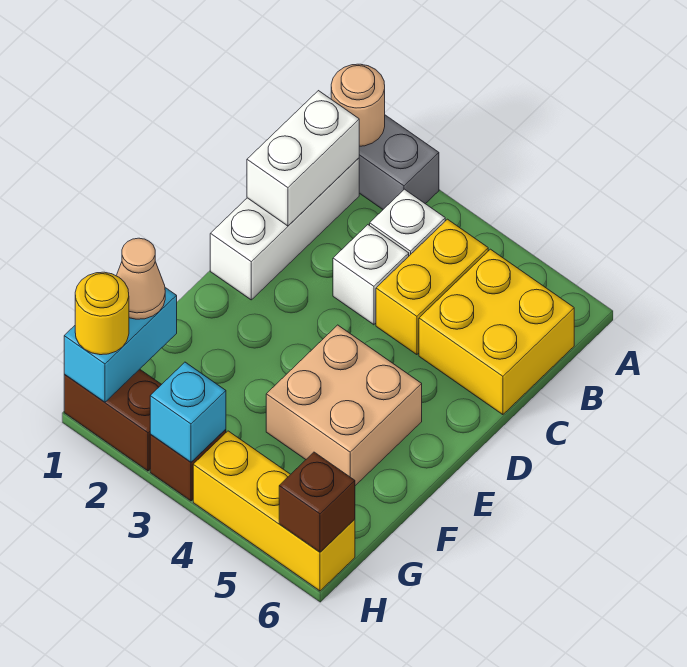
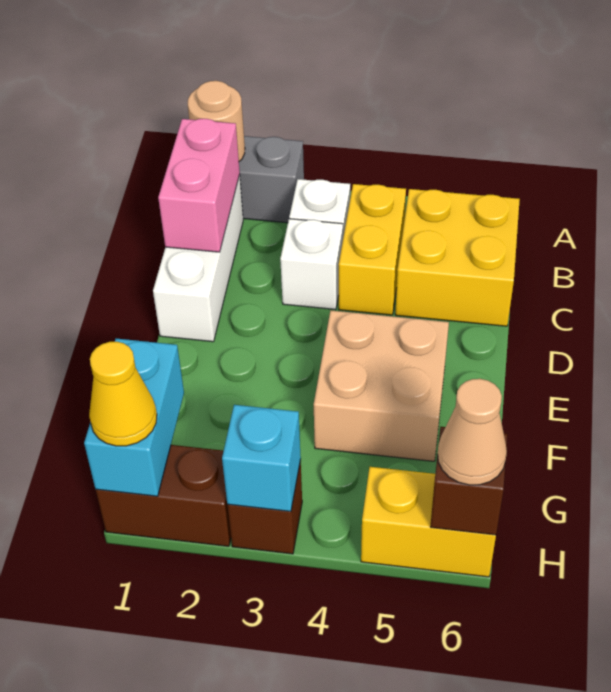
white 1x2 brick [247,91,359,226] -> pink 1x2 brick [158,119,240,252]
tan 1x1 cone [116,238,165,319] -> tan 1x1 cone moved to [438,379,507,485]
yellow 1x1 round brick [75,272,129,355] -> yellow 1x1 cone [89,342,157,446]
yellow 1x3 brick [193,431,355,591] -> yellow 1x2 brick [361,467,496,577]

